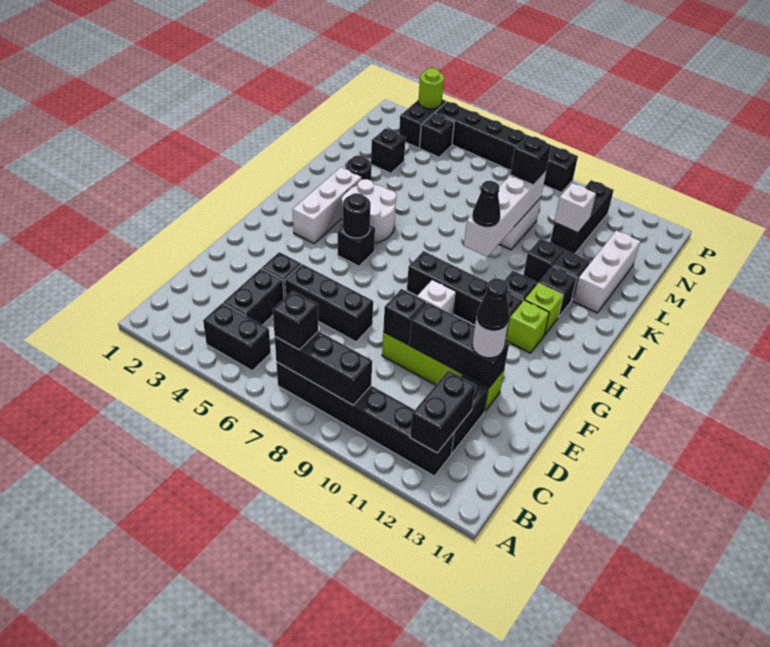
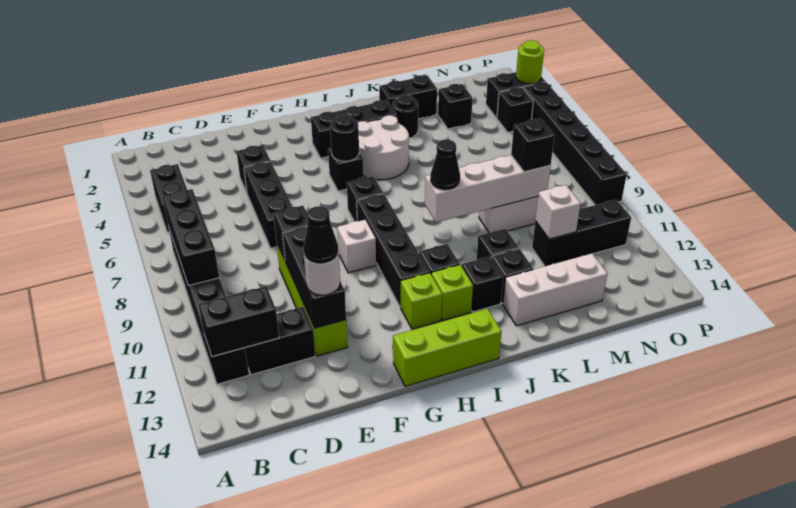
black 1x1 brick [273,291,319,350] -> black 1x1 brick moved to [347,176,383,221]
black 1x2 brick [223,269,284,325] -> black 1x2 brick moved to [379,75,437,119]
none -> lime 1x3 brick [393,309,502,386]
white 1x3 brick [293,167,361,243] -> black 1x3 brick [311,100,397,158]

